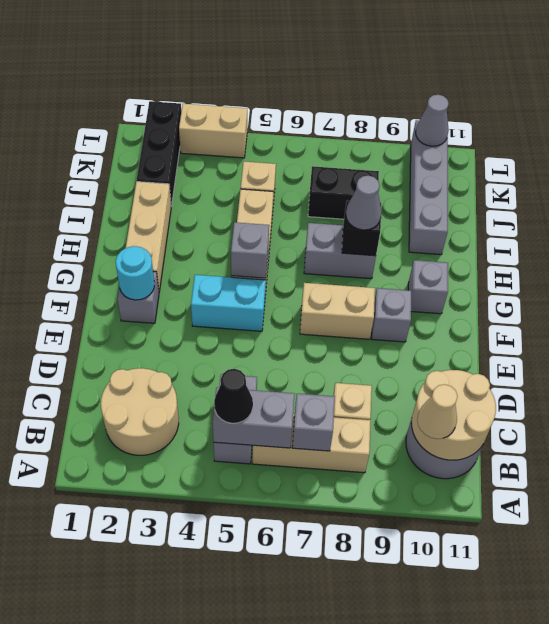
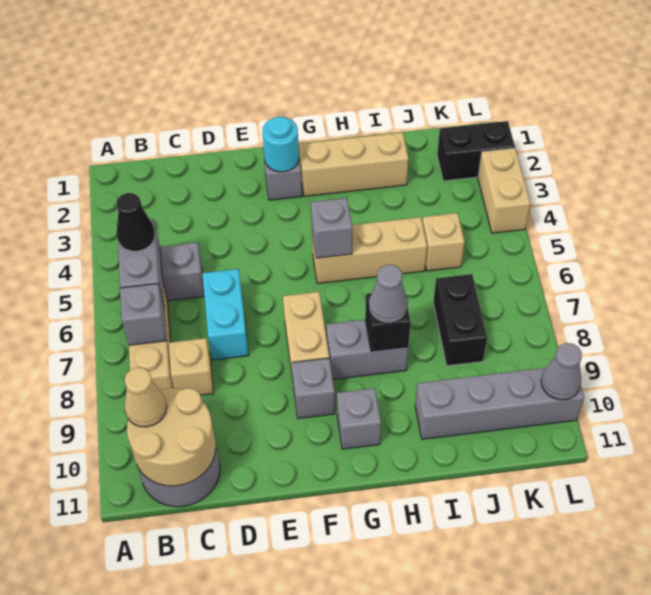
tan 2x2 round brick [101,368,179,455] -> none
cyan 1x2 brick [191,275,266,331] -> cyan 1x2 brick moved to [202,269,249,360]
grey 1x2 brick [304,223,376,279] -> grey 1x2 brick turned to [326,320,408,379]
black 1x3 brick [137,101,181,206] -> black 1x2 brick [437,121,515,181]

